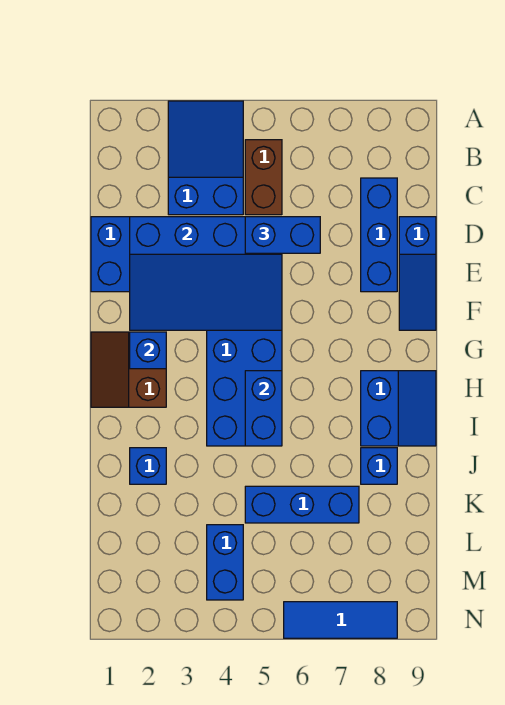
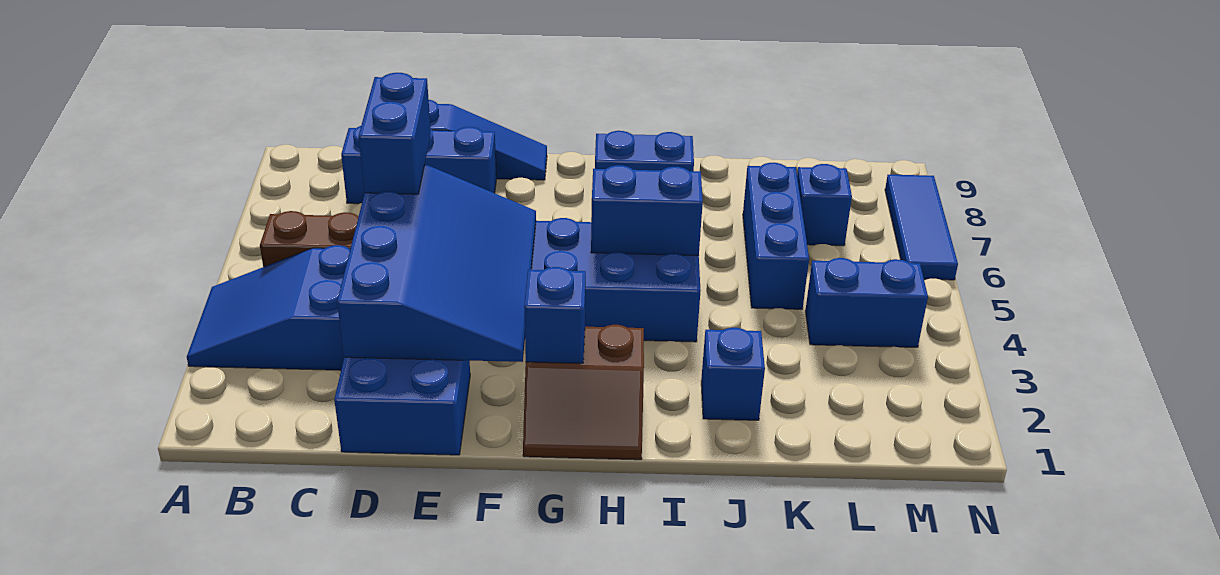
blue 1x1 brick [361,448,397,484] -> blue 1x1 brick moved to [797,164,852,246]

